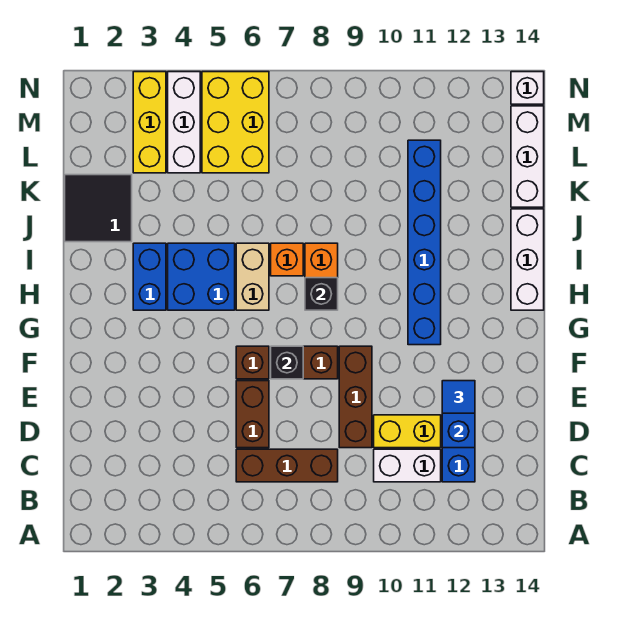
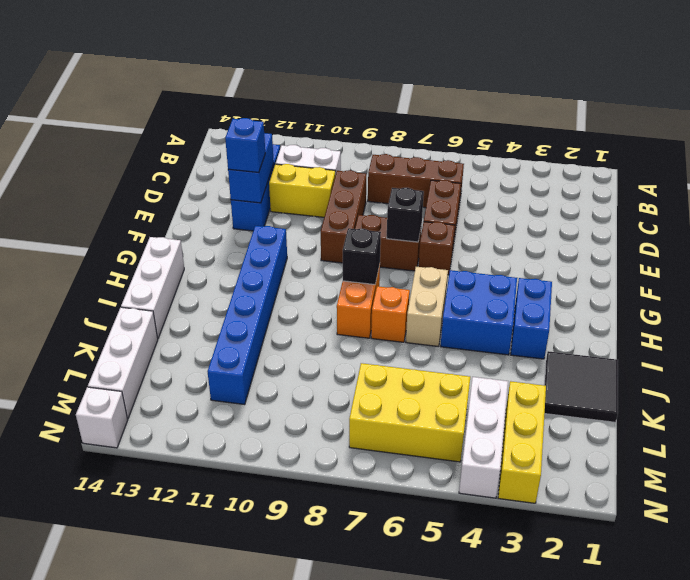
blue 1x1 tile [442,381,475,413] -> blue 1x1 brick [225,118,265,173]
yellow 2x3 brick [202,72,269,173] -> yellow 2x3 brick turned to [349,363,470,462]

